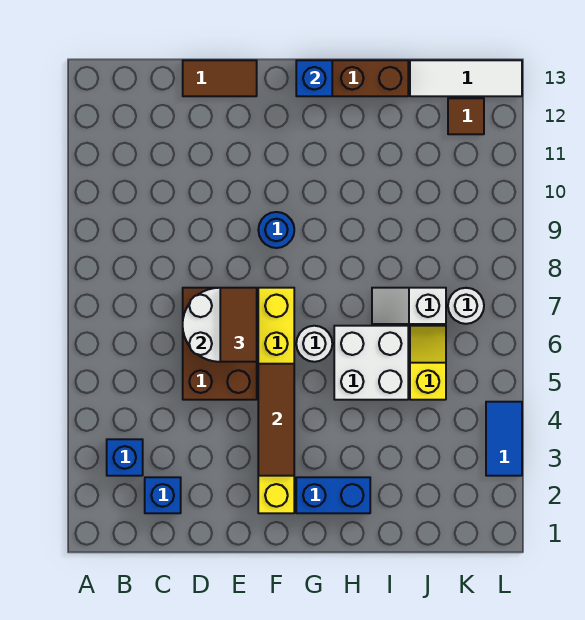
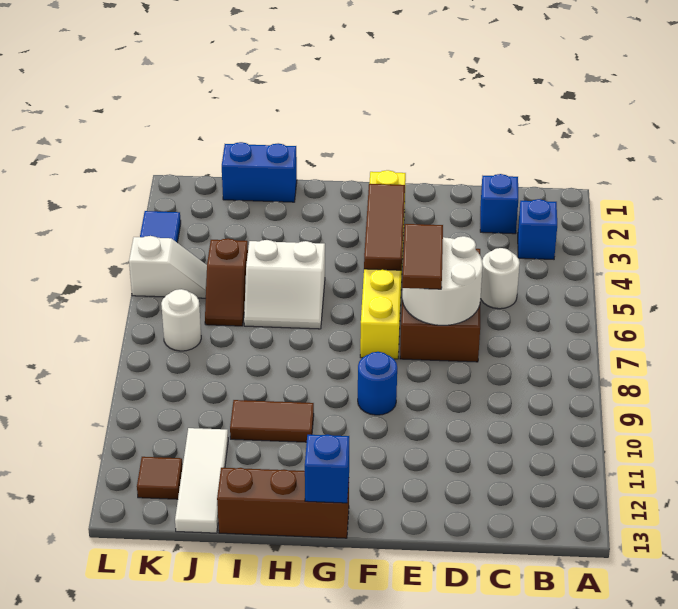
brown 1x2 tile [183,60,257,96] -> brown 1x2 tile moved to [230,400,314,442]
blue 1x2 brick [296,477,370,513] -> blue 1x2 brick moved to [222,142,297,202]
white 1x1 round brick [296,326,332,362] -> white 1x1 round brick moved to [481,248,520,309]
white 2x2 brick [334,326,408,400] -> white 2x2 slope [244,240,325,329]
white 1x2 slope [372,288,446,324] -> white 1x2 slope moved to [129,236,207,298]
yellow 1x2 slope [410,326,446,400] -> brown 1x2 slope [205,238,248,326]
white 1x3 tile [410,60,522,96] -> white 1x3 tile turned to [175,428,228,533]

